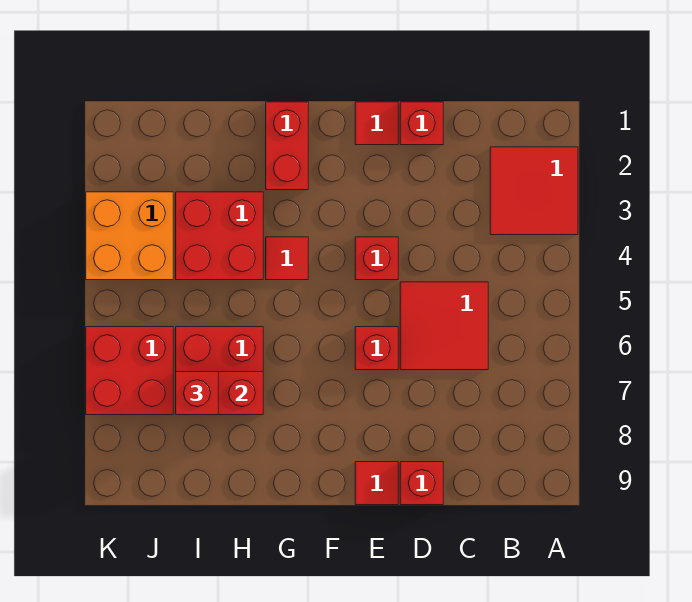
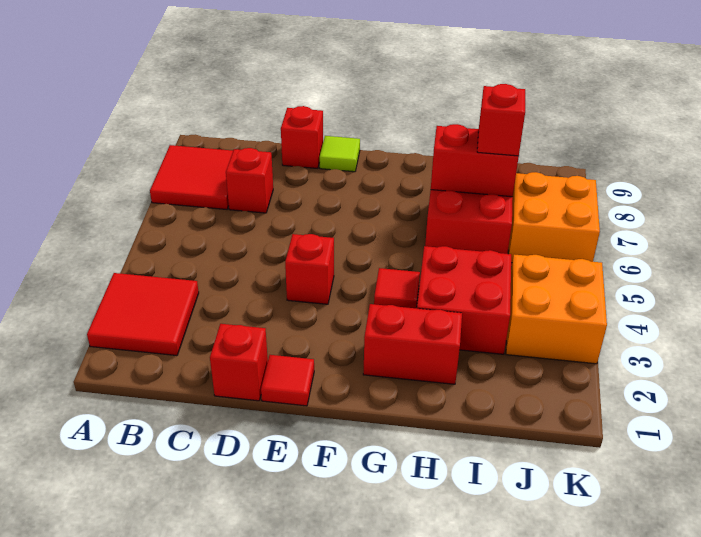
red 2x2 tile [400,282,488,370] -> red 2x2 tile moved to [150,145,233,209]
red 1x1 brick [355,327,398,370] -> red 1x1 brick moved to [226,148,273,213]
red 1x1 tile [355,462,398,505] -> lime 1x1 tile [320,136,360,172]
red 1x2 brick [266,102,308,190] -> red 1x2 brick turned to [363,304,462,384]
red 2x2 brick [86,327,173,415] -> orange 2x2 brick [508,172,600,263]

